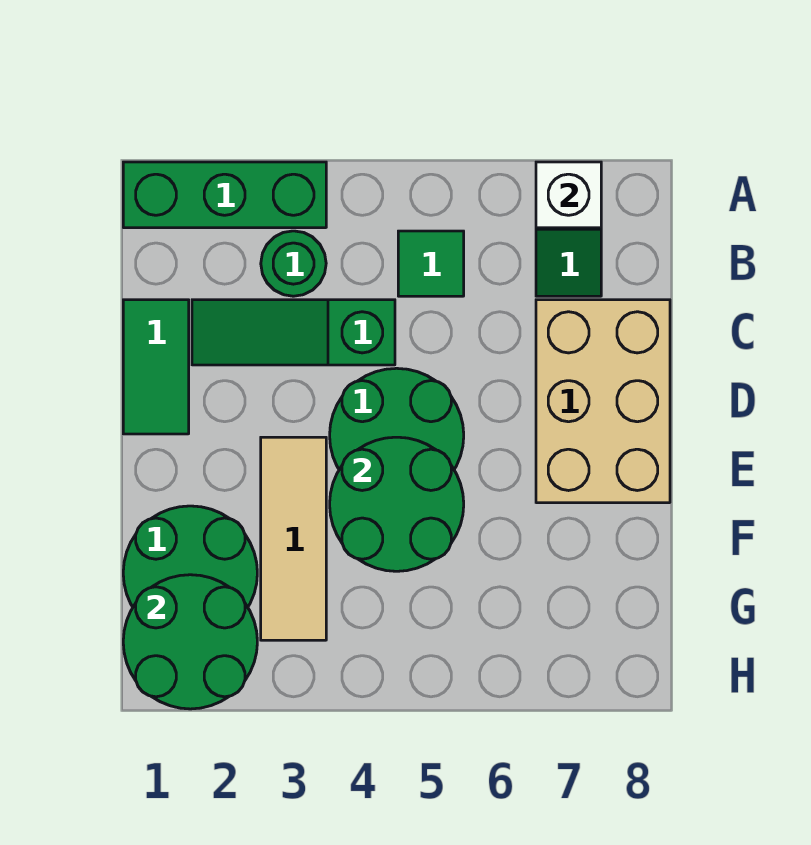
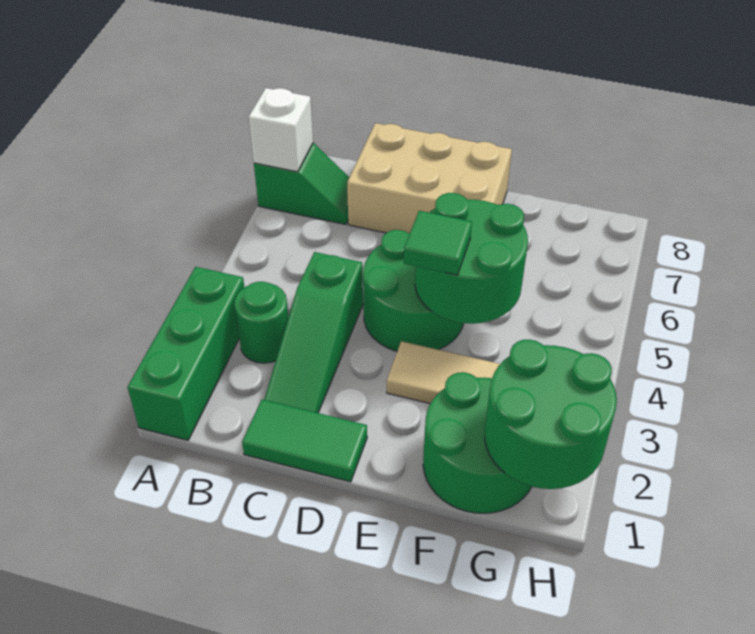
green 1x1 tile [398,231,464,296] -> green 1x1 tile moved to [404,211,472,275]

